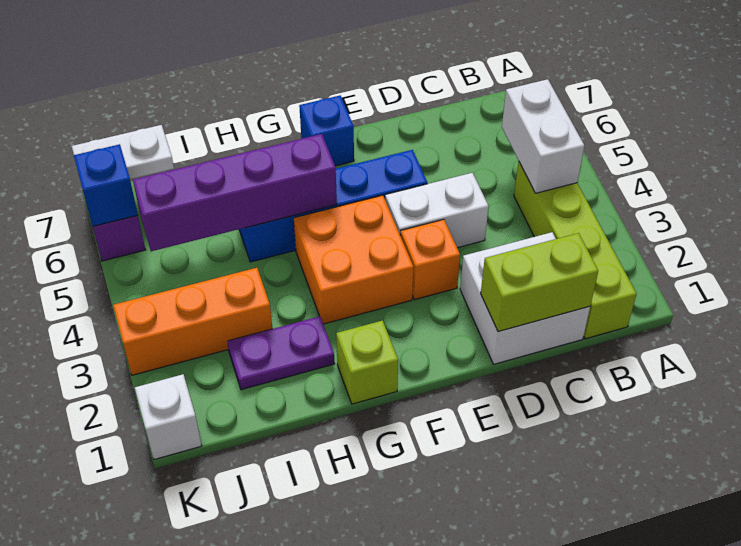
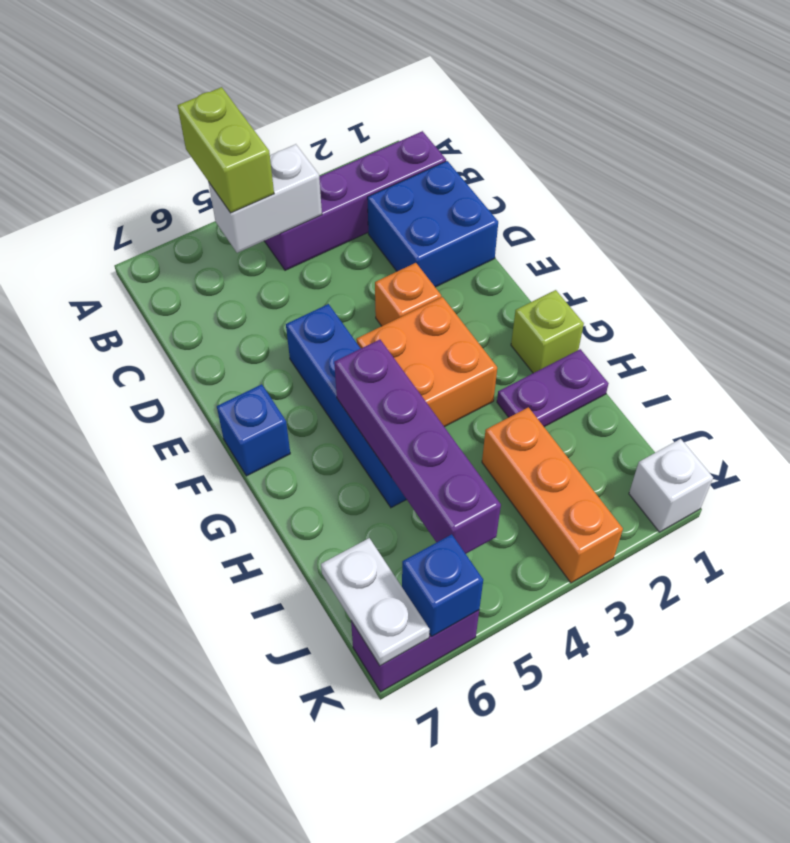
lime 1x4 brick [514,162,637,339] -> purple 1x4 brick [265,131,446,270]
white 2x2 brick [460,232,590,364] -> blue 2x2 brick [367,161,498,287]
lime 1x2 brick [481,233,598,332] -> lime 1x2 brick moved to [178,87,274,213]
white 1x2 brick [385,173,489,248] -> none
purple 1x2 plate [227,316,334,390] -> purple 1x2 plate turned to [497,349,609,427]

